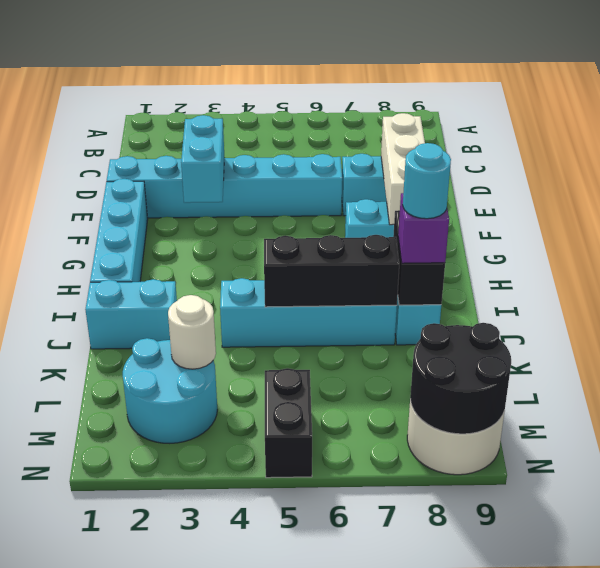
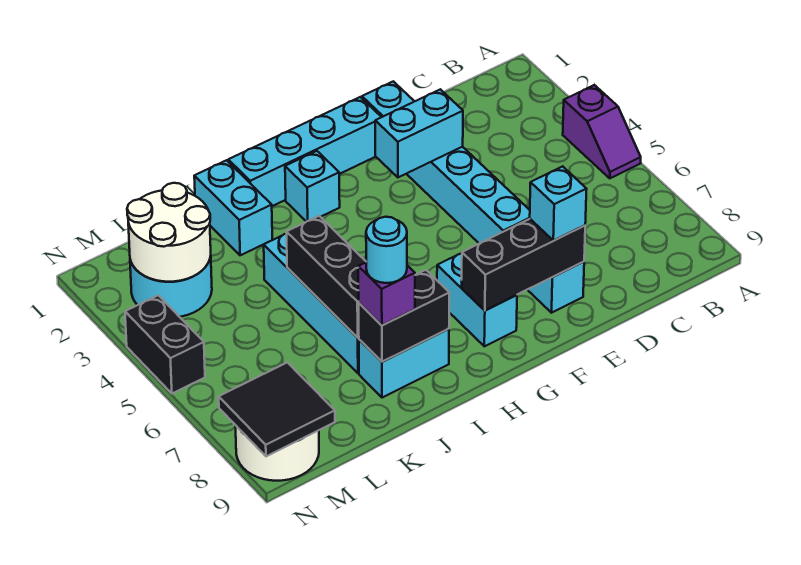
none -> purple 1x2 slope [563,85,641,178]
white 1x3 brick [381,113,425,225] -> black 1x3 brick [462,219,585,311]
none -> cyan 1x1 brick [530,166,587,241]
none -> cyan 1x1 brick [285,151,340,222]
white 1x1 round brick [168,295,216,369] -> white 2x2 round brick [127,183,211,282]
black 1x2 brick [265,368,312,478] -> black 1x2 brick turned to [125,295,205,393]
black 2x2 round brick [410,323,511,434] -> black 2x2 tile [219,362,335,456]

